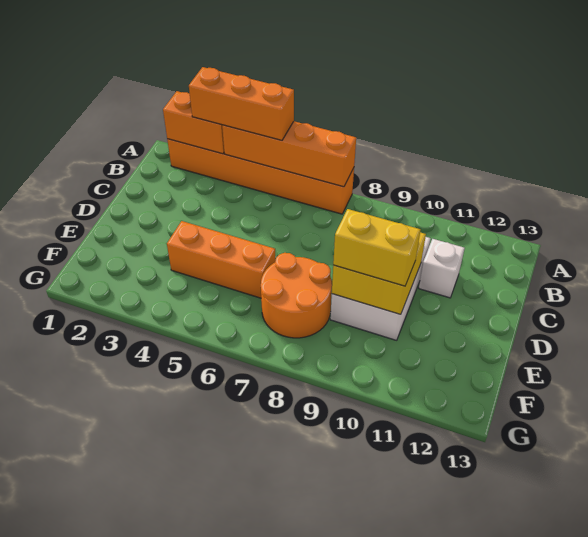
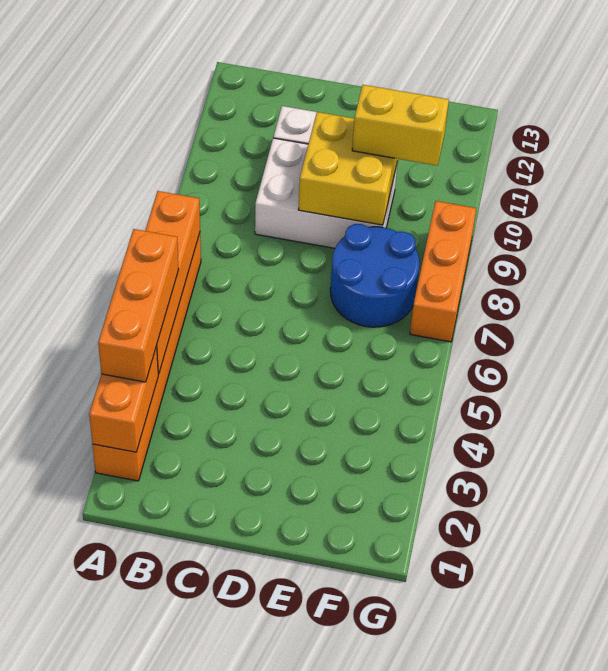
orange 1x3 brick [167,221,276,298] -> orange 1x3 brick moved to [410,201,476,342]
orange 2x2 round brick [261,253,332,338] -> blue 2x2 round brick [330,224,419,327]
yellow 1x2 brick [333,209,421,286] -> yellow 1x2 brick turned to [352,85,449,166]

